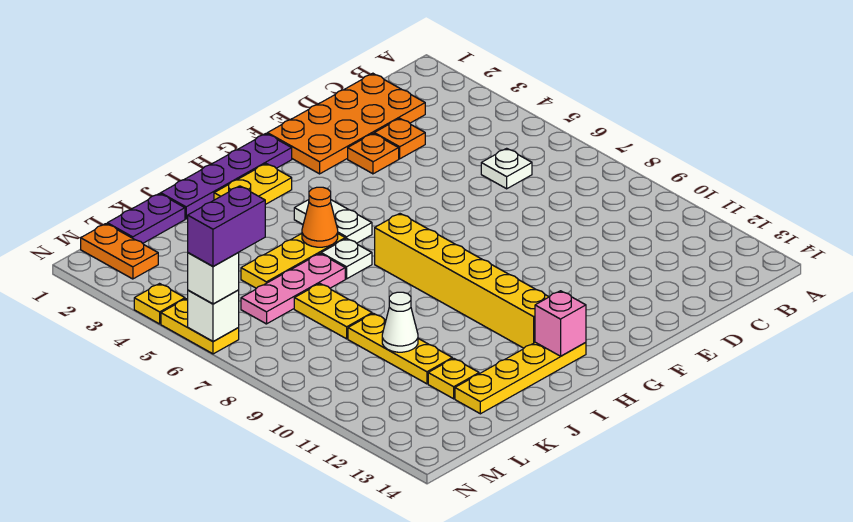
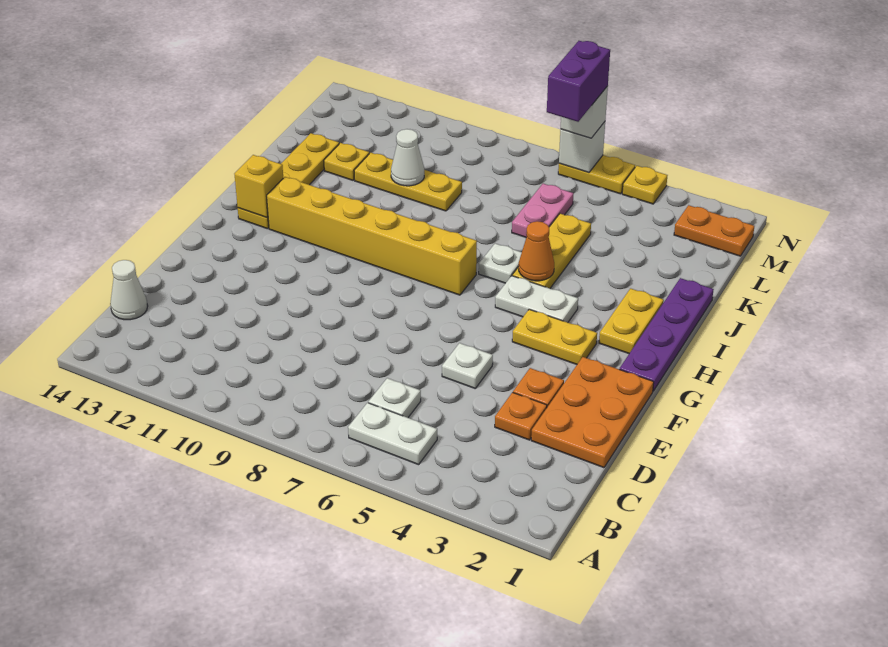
none -> white 1x2 plate [348,403,437,465]
orange 2x4 plate [267,74,425,174] -> orange 2x3 plate [531,357,654,468]
none -> white 1x1 cone [110,260,148,320]
none -> white 1x1 plate [442,343,493,388]
pink 1x1 brick [535,291,586,356] -> yellow 1x1 brick [234,155,283,217]
pink 1x3 plate [241,254,345,324] -> pink 1x2 plate [512,184,574,237]
purple 1x2 plate [107,194,185,243] -> none
yellow 1x2 plate [294,284,372,339] -> yellow 1x2 plate moved to [512,309,597,365]

